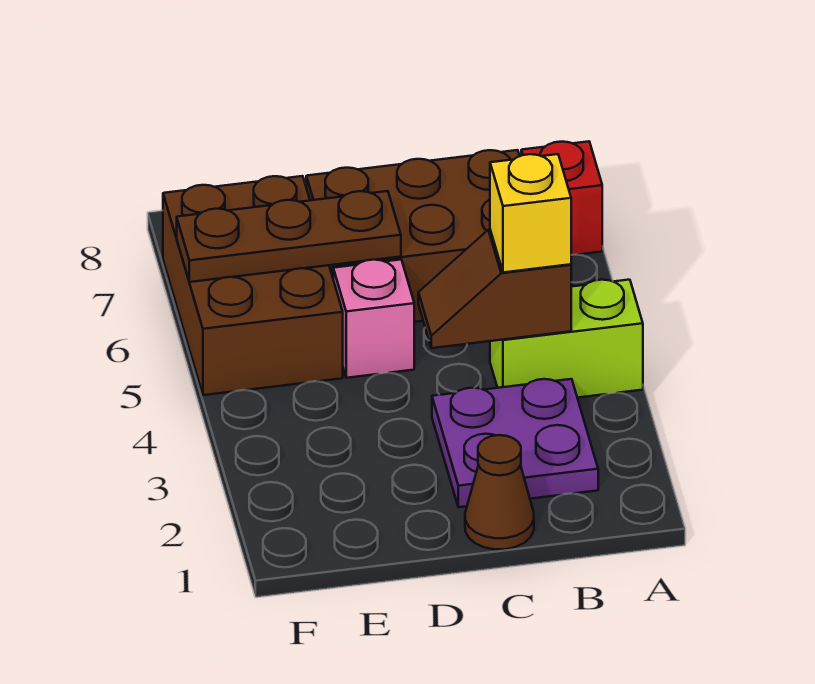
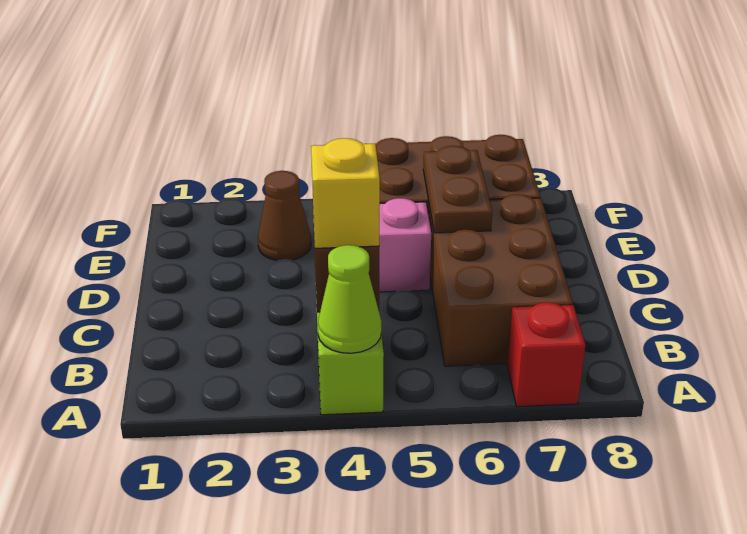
none -> lime 1x1 cone [318,245,381,353]
purple 2x2 plate [432,379,598,507] -> none
brown 1x1 cone [465,435,534,549] -> brown 1x1 cone moved to [258,171,311,261]
brown 1x3 plate [177,191,401,282] -> brown 1x2 plate [423,146,492,233]

